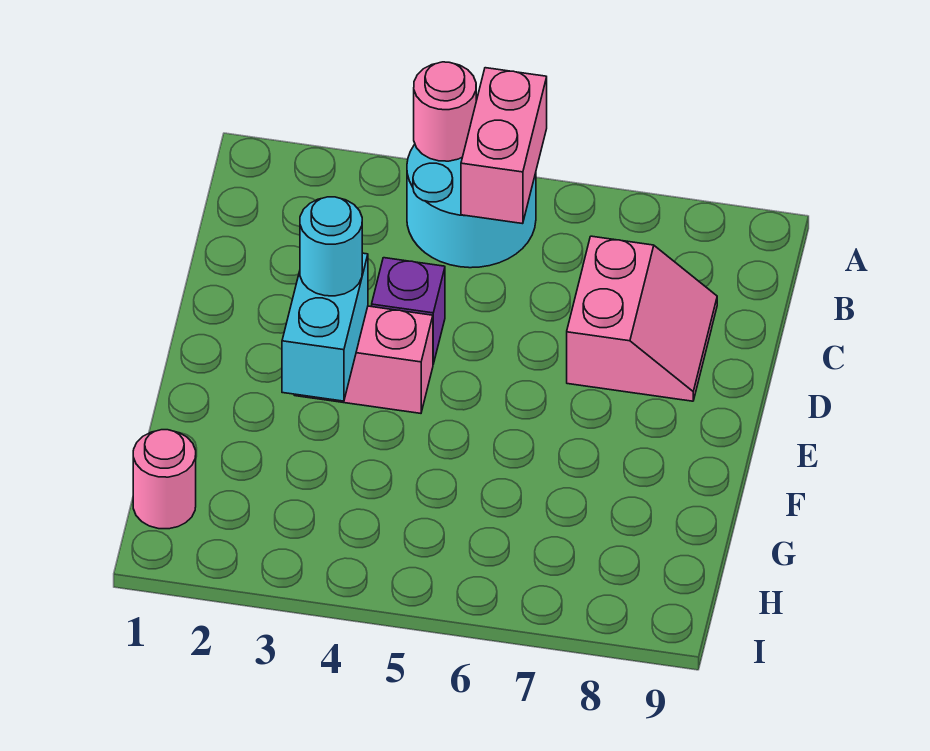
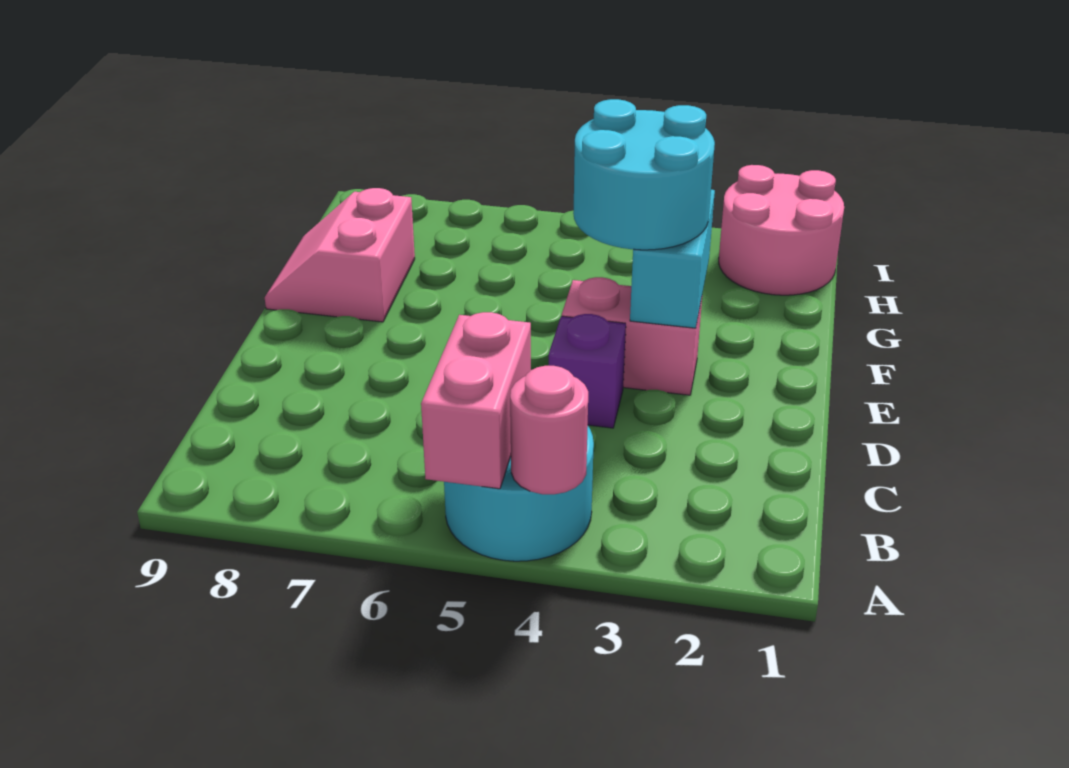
pink 2x2 slope [567,236,717,401] -> pink 2x2 slope moved to [265,188,415,322]
cyan 1x1 round brick [300,197,362,296] -> cyan 2x2 round brick [573,99,715,250]
pink 1x1 round brick [133,430,196,529] -> pink 2x2 round brick [719,165,844,295]

